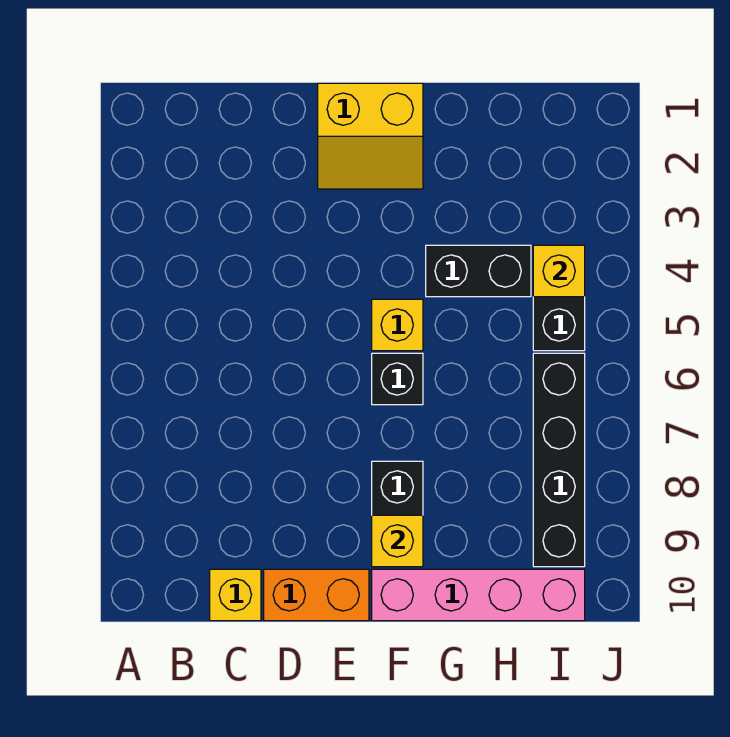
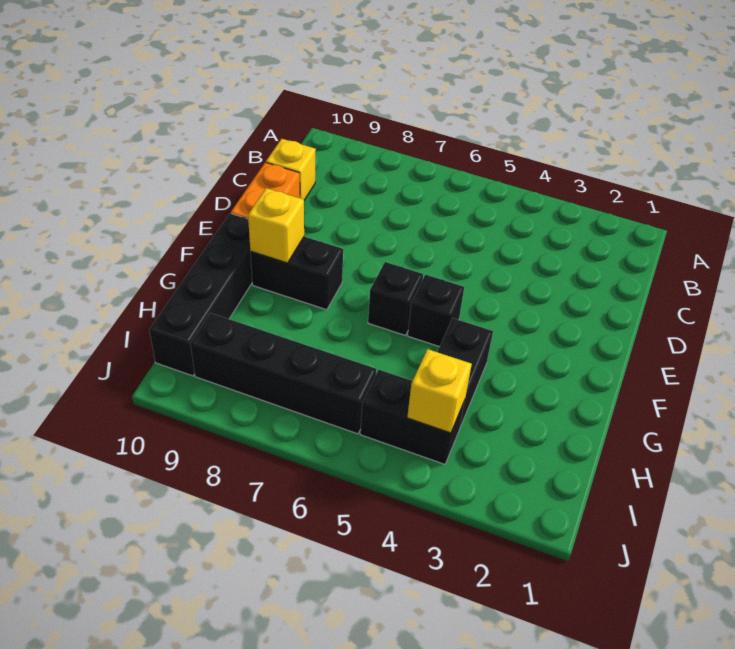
yellow 2x2 slope [318,83,423,189] -> none
yellow 1x1 brick [372,299,423,351] -> black 1x1 brick [408,275,464,347]
pink 1x4 brick [372,569,585,621] -> black 1x4 brick [149,213,252,376]

